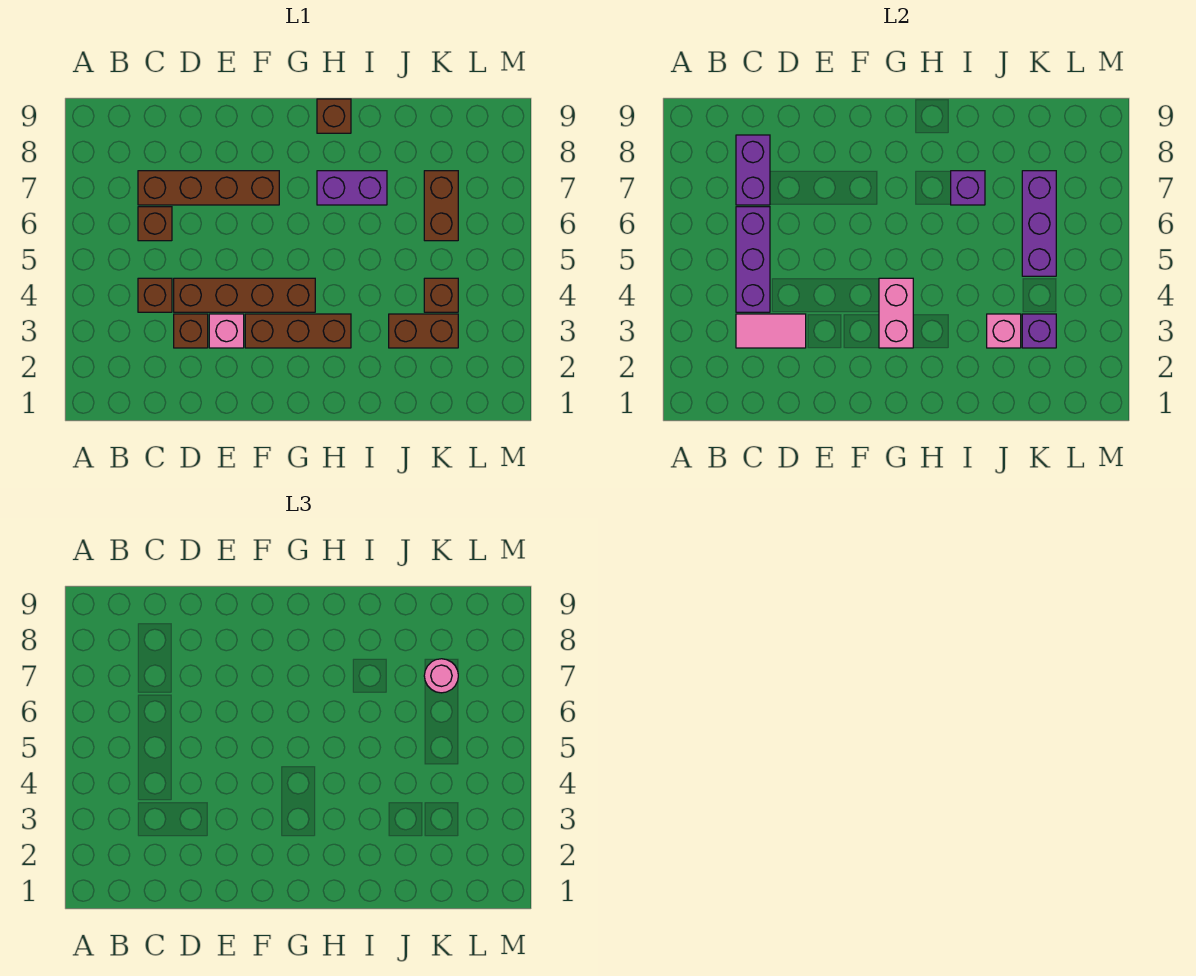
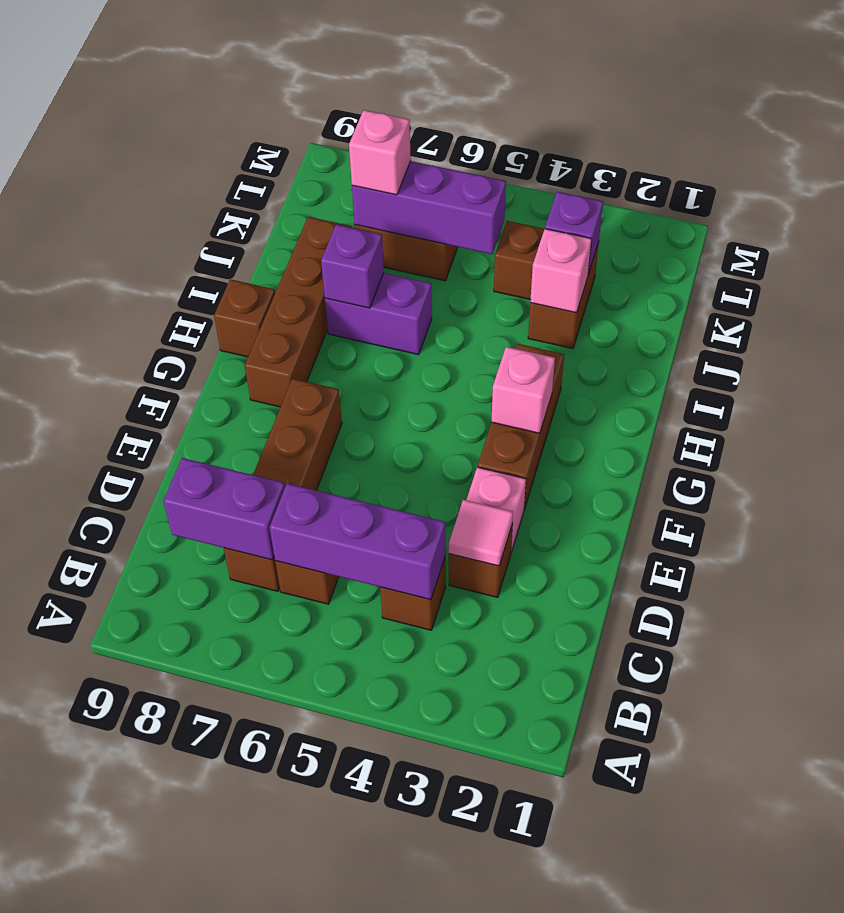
pink 1x2 tile [736,314,806,348] -> pink 1x1 tile [449,500,513,566]
brown 1x4 brick [174,278,315,312] -> brown 1x4 brick moved to [245,217,352,407]
pink 1x2 brick [879,278,913,348] -> pink 1x1 brick [491,347,555,433]
purple 1x2 brick [317,171,387,205] -> purple 1x2 brick turned to [325,273,432,355]
pink 1x1 round brick [424,659,458,693] -> pink 1x1 brick [349,110,411,195]

